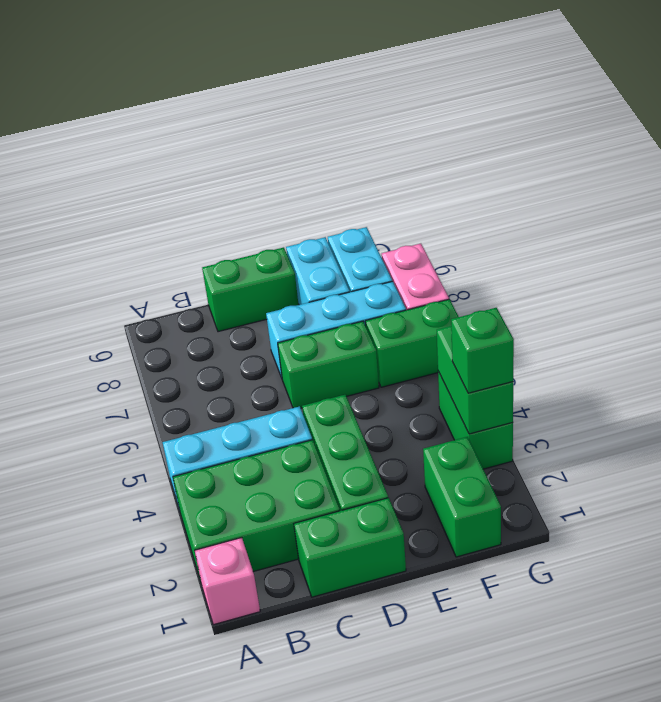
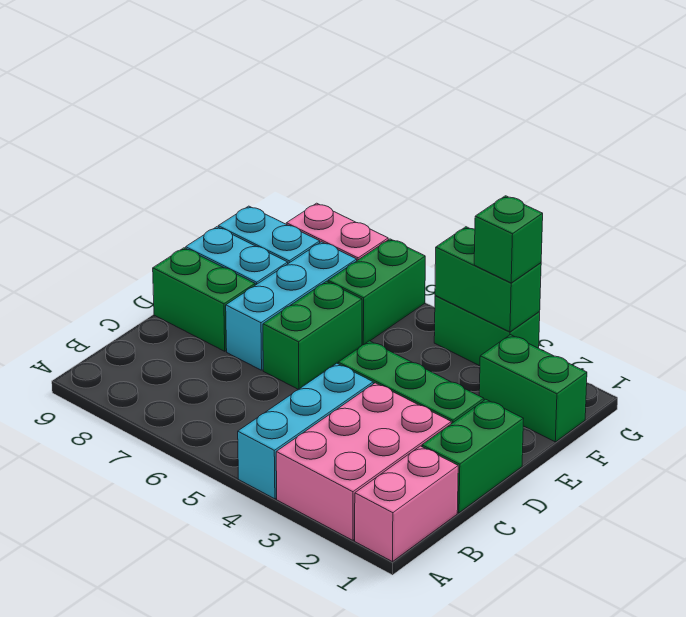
pink 1x1 brick [195,538,260,625] -> pink 1x2 brick [355,446,458,562]
green 2x3 brick [173,440,340,581] -> pink 2x3 brick [276,383,451,540]
green 1x2 brick [202,247,299,332] -> green 1x2 brick turned to [153,248,255,351]

